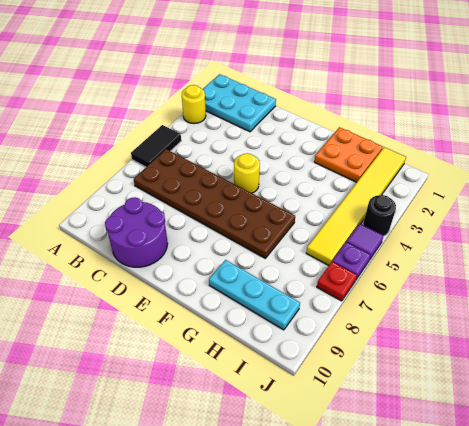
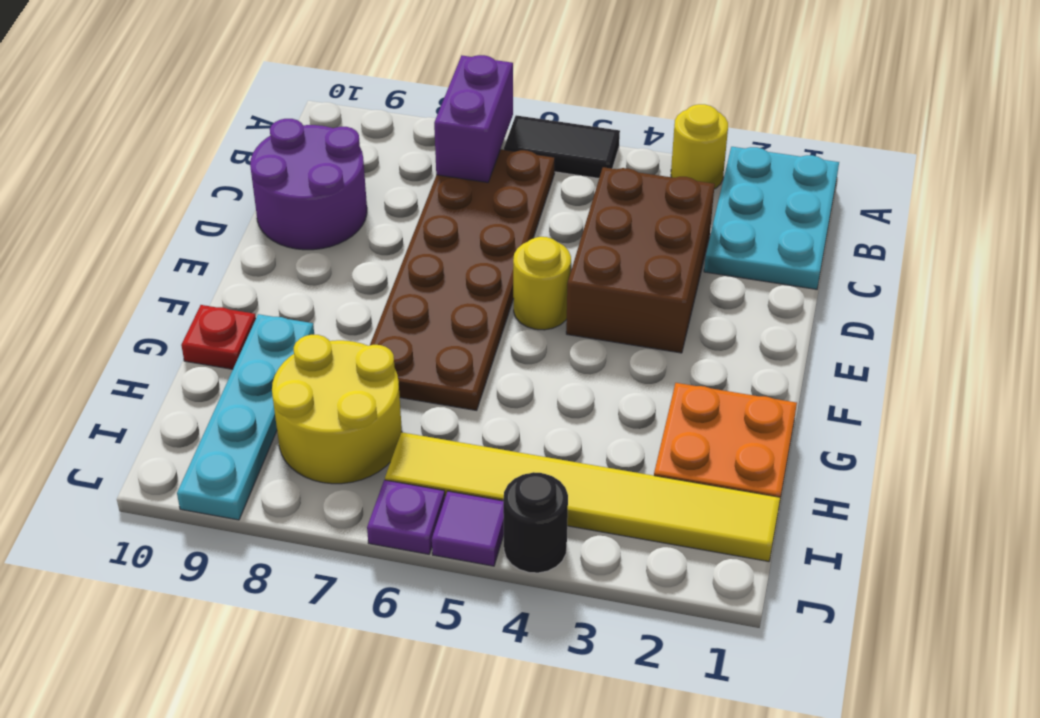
none -> purple 1x2 brick [434,55,513,183]
none -> brown 2x3 brick [566,167,715,353]
cyan 1x3 plate [209,260,300,330] -> cyan 1x4 plate [177,314,314,520]
none -> yellow 2x2 round brick [272,335,402,484]
red 1x1 plate [317,262,357,301] -> red 1x1 plate moved to [181,305,256,369]

